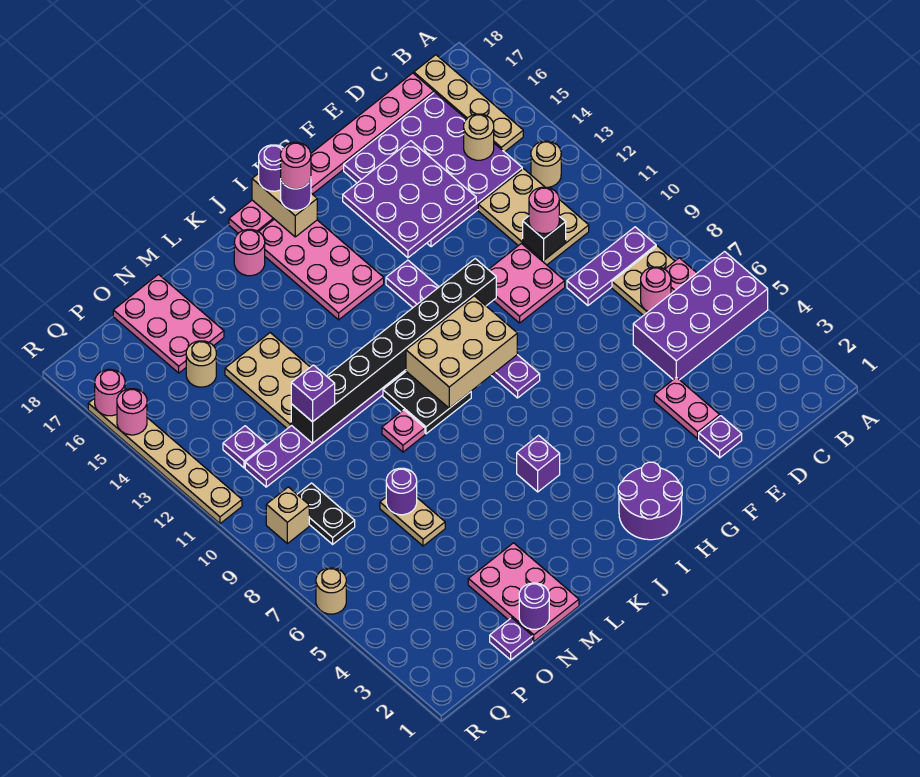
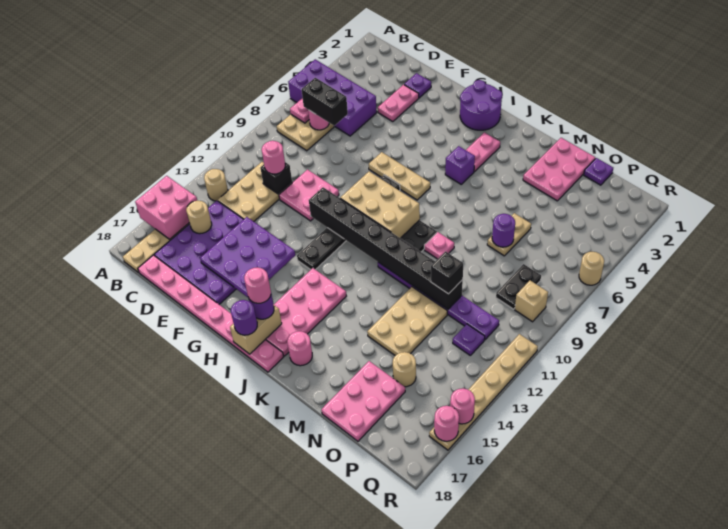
none -> pink 2x2 brick [135,176,197,239]
purple 1x3 plate [567,227,656,305] -> none
none -> black 1x2 brick [302,78,348,126]
none -> tan 1x3 plate [369,152,430,200]
purple 1x6 plate [386,260,540,398] -> black 1x6 plate [297,175,400,270]
none -> pink 1x2 plate [466,132,500,172]
purple 1x1 round brick [519,583,549,629] -> none
purple 1x1 brick [291,365,335,422] -> black 1x1 brick [431,251,463,294]

